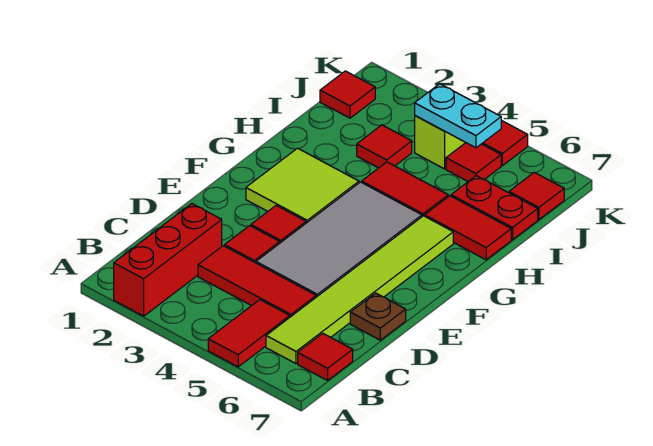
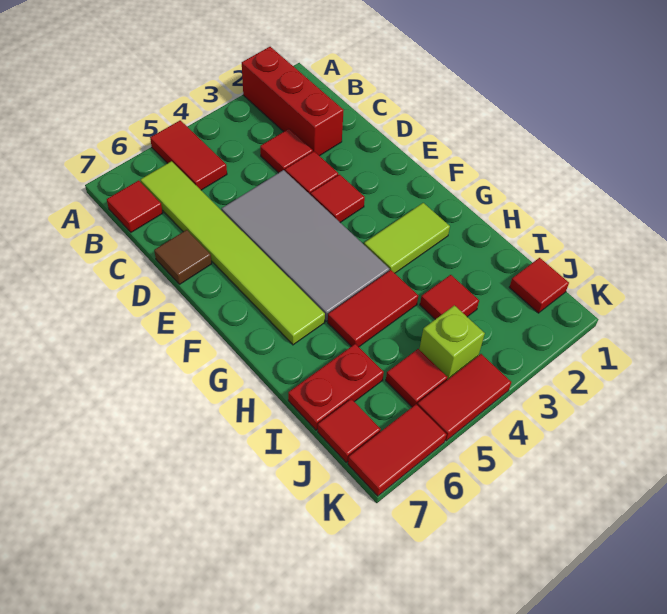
red 1x3 tile [198,246,316,317] -> red 1x1 tile [260,129,313,173]
brown 1x1 plate [350,293,406,340] -> brown 1x1 tile [154,230,212,284]
lime 2x2 tile [246,148,359,223] -> lime 1x2 tile [364,203,450,273]
red 1x2 tile [425,196,511,260] -> red 1x2 tile moved to [348,404,447,496]
cyan 1x2 plate [415,84,501,148] -> none

